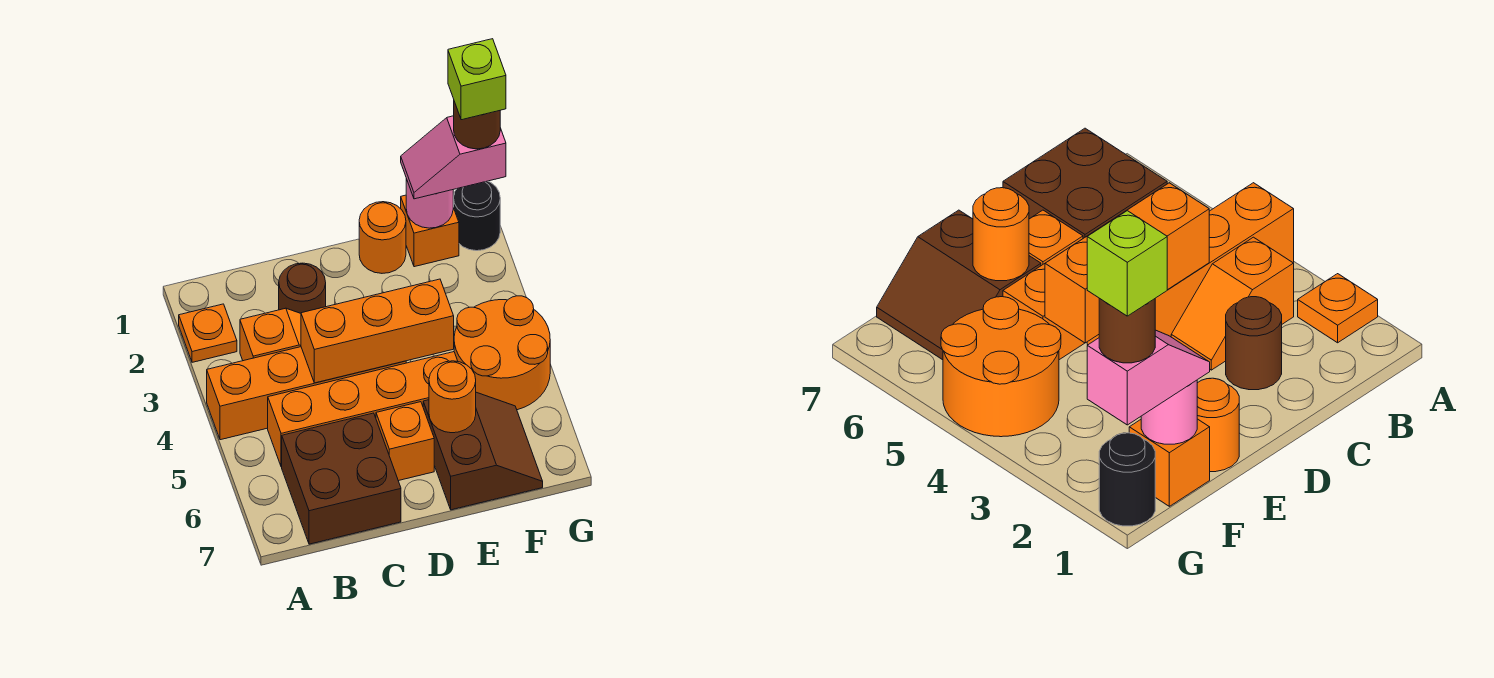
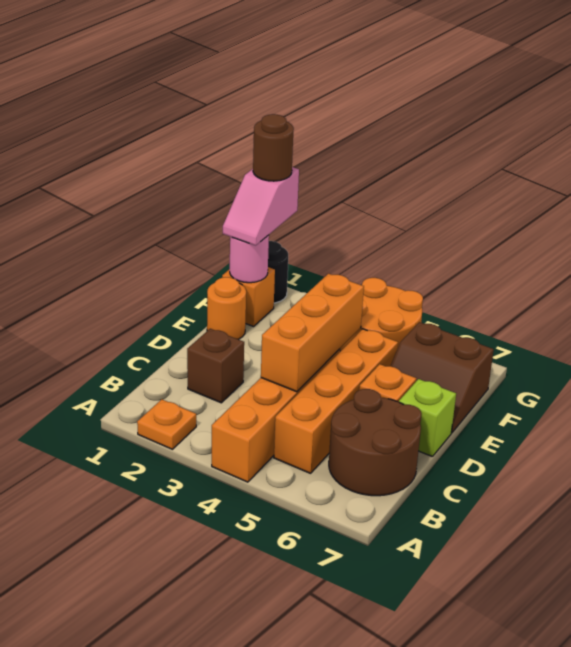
orange 1x2 slope [240,308,301,361] -> none
brown 2x2 brick [282,413,401,544] -> brown 2x2 round brick [329,389,422,496]
brown 1x1 round brick [279,263,326,313] -> brown 1x1 brick [187,329,244,403]
brown 2x2 slope [423,392,543,510] -> brown 2x2 slope turned to [391,322,494,433]
orange 1x1 round brick [429,361,476,433] -> none
lime 1x1 brick [448,39,506,120] -> lime 1x1 brick moved to [399,379,456,457]

